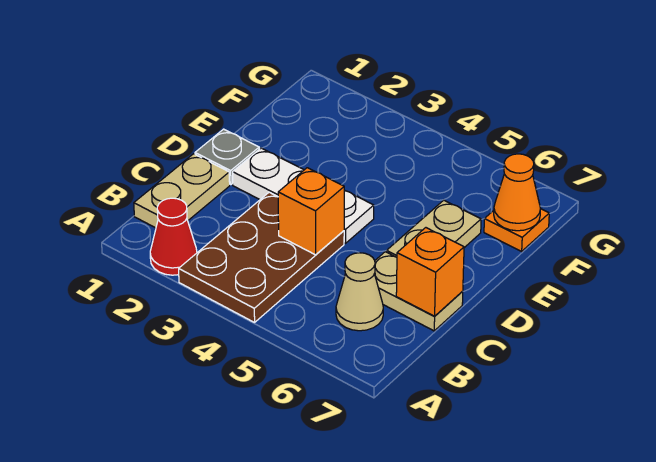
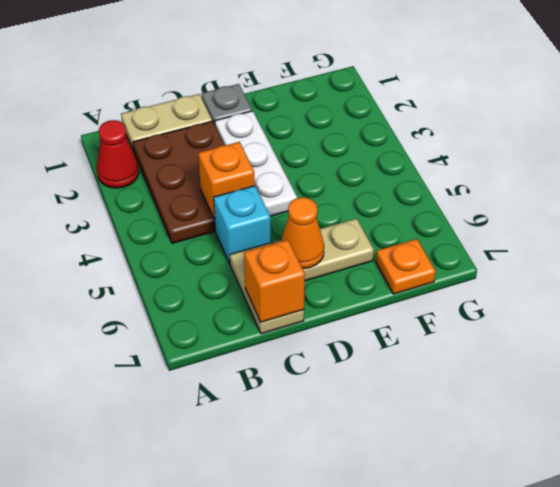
brown 2x3 plate [179,192,344,322] -> brown 2x3 plate turned to [133,121,224,243]
tan 1x1 cone [336,253,383,331] -> none
none -> cyan 1x1 brick [214,186,271,264]
orange 1x1 cone [494,154,541,231] -> orange 1x1 cone moved to [281,197,324,269]

